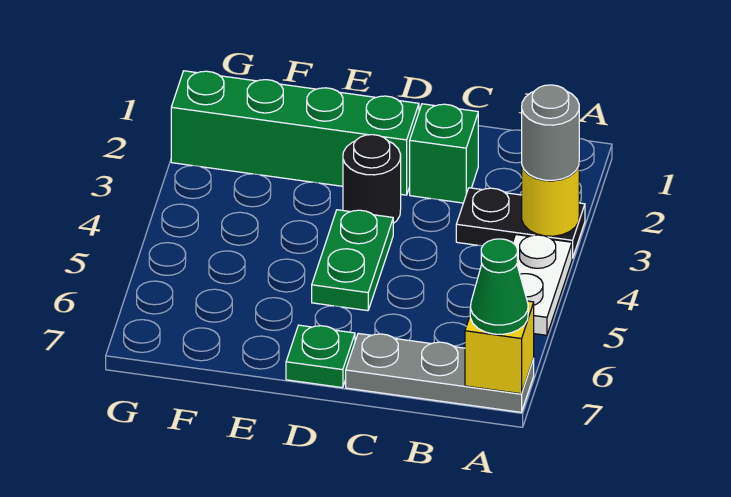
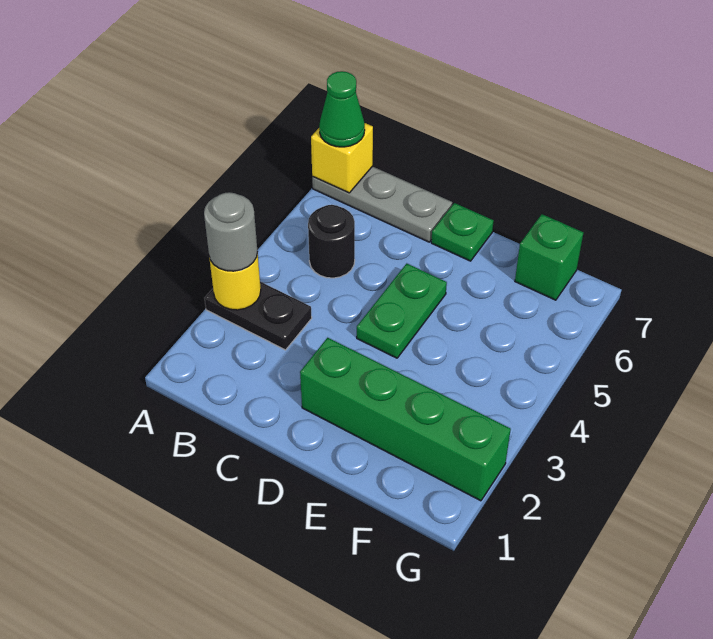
white 1x2 plate [513,235,572,335] -> none
green 1x1 brick [410,104,478,203] -> green 1x1 brick moved to [515,214,584,300]
black 1x1 round brick [343,135,401,223] -> black 1x1 round brick moved to [308,205,355,278]

